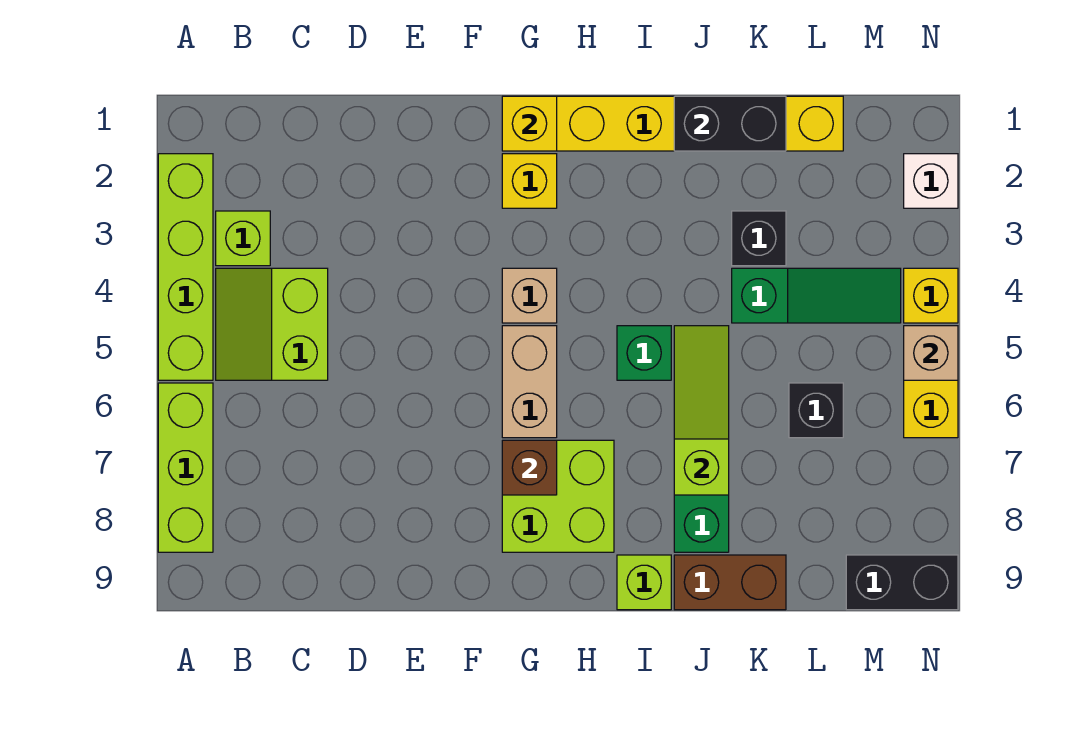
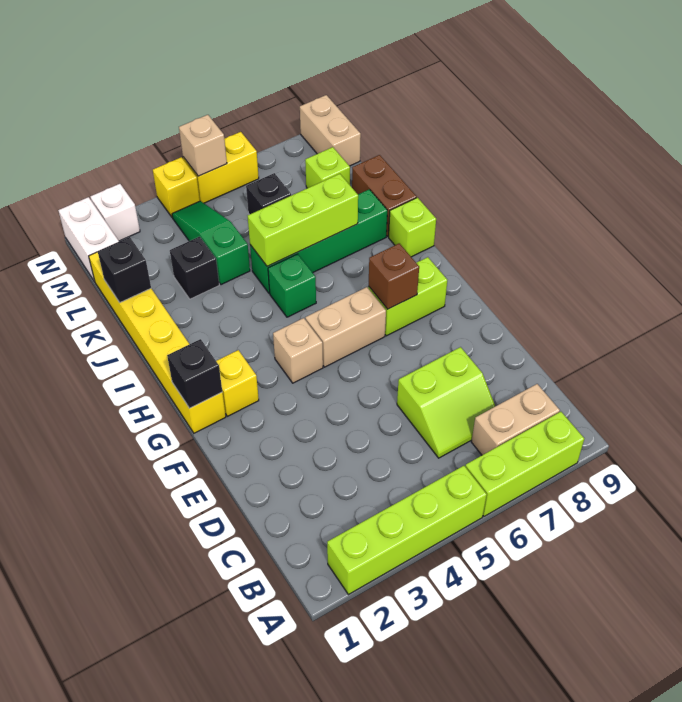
lime 1x1 brick [216,211,270,266] -> lime 1x1 brick moved to [305,147,350,188]
lime 2x2 slope [216,268,328,380] -> lime 2x2 slope moved to [397,347,495,458]
none -> tan 1x2 brick [472,384,560,455]
yellow 1x1 brick [502,96,557,151] -> black 1x1 brick [167,339,222,408]
lime 2x2 brick [502,440,614,552] -> lime 1x2 brick [368,257,447,336]
black 1x2 brick [674,96,786,151] -> black 1x1 brick [98,237,151,302]
lime 1x3 slope [674,326,729,495] -> lime 1x3 brick [248,174,358,266]
none -> white 1x2 brick [58,197,119,281]
black 1x2 brick [846,555,958,610] -> tan 1x2 brick [300,95,361,166]

